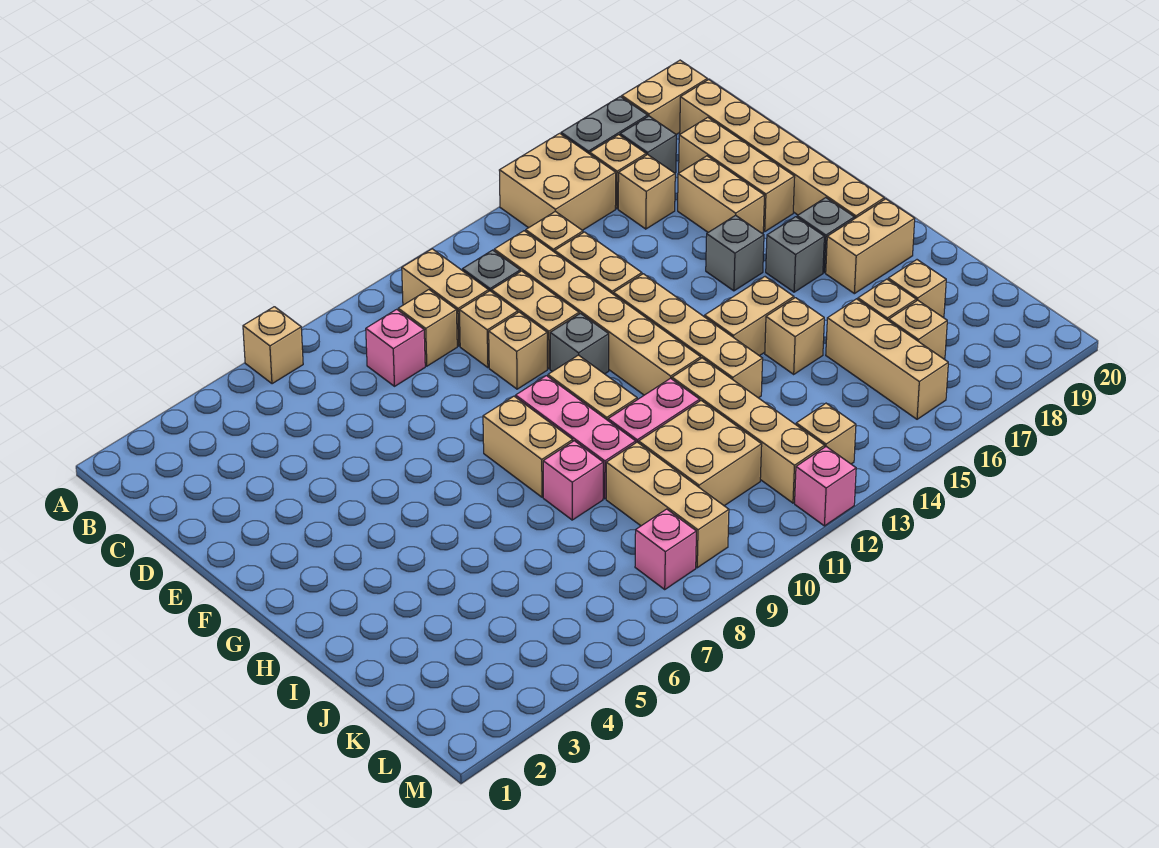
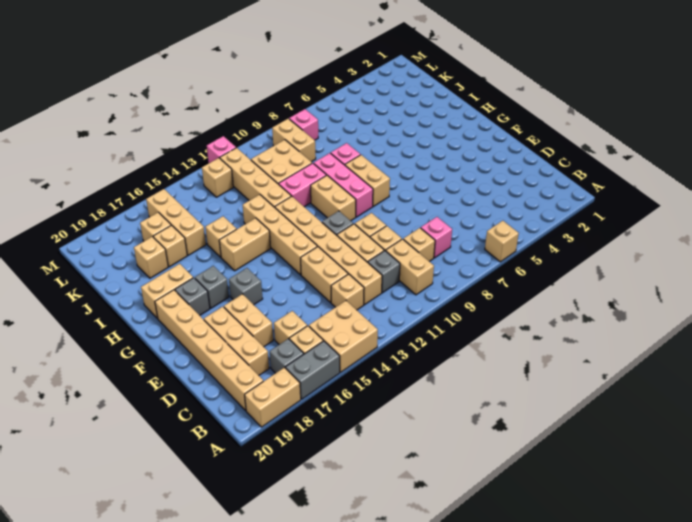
tan 1x3 brick [606,442,729,568] -> tan 1x2 brick [272,118,316,162]

